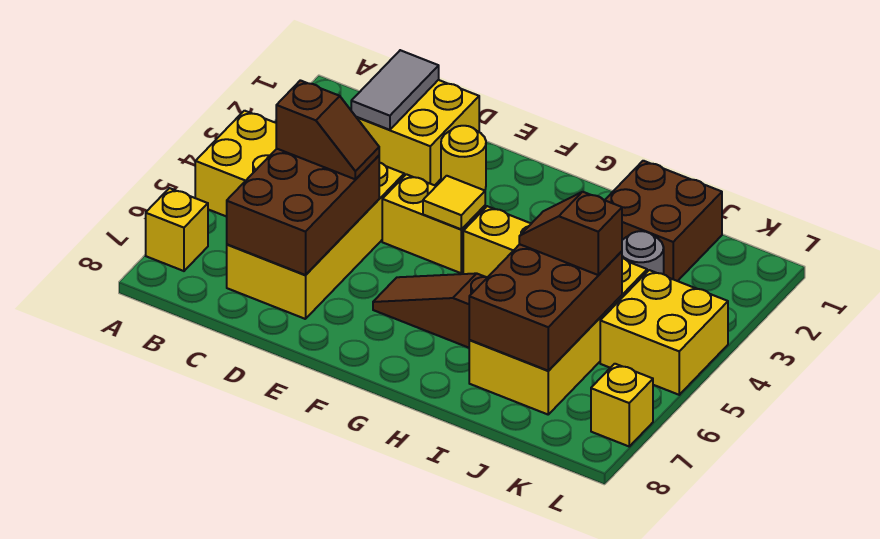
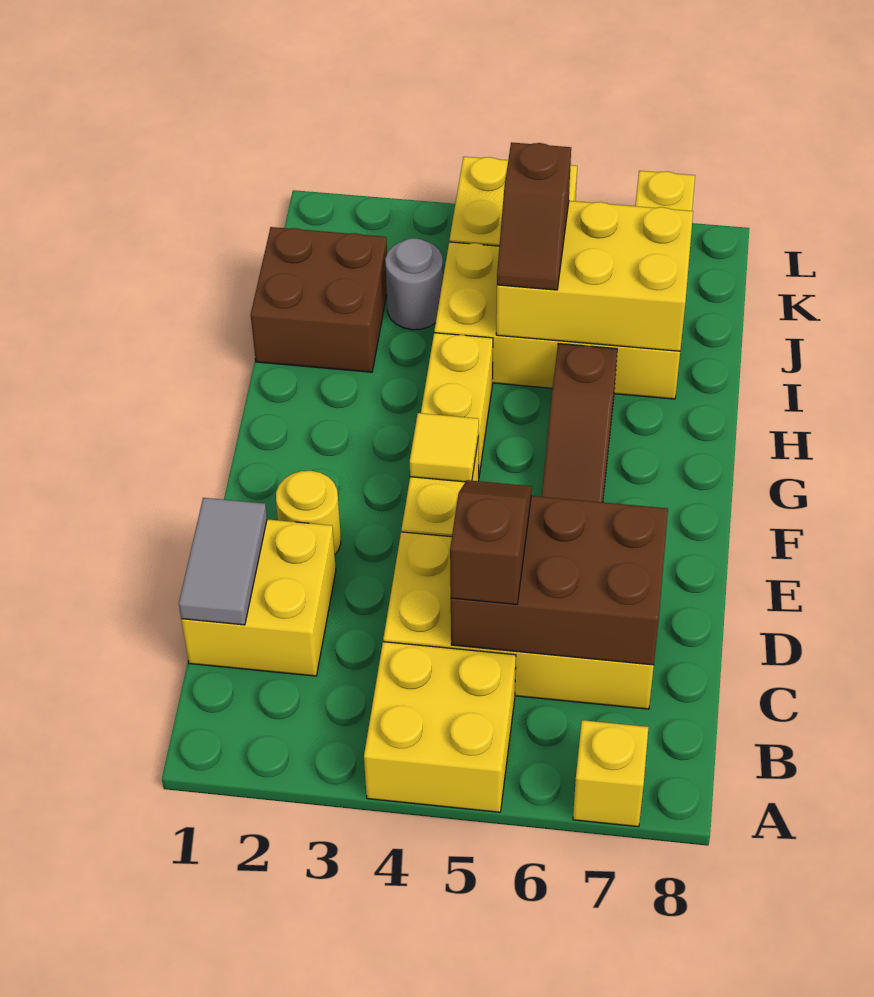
grey 1x2 tile [351,50,439,130] -> grey 1x2 tile turned to [179,498,267,625]
brown 2x3 brick [469,244,622,371] -> yellow 2x3 brick [496,201,693,351]

